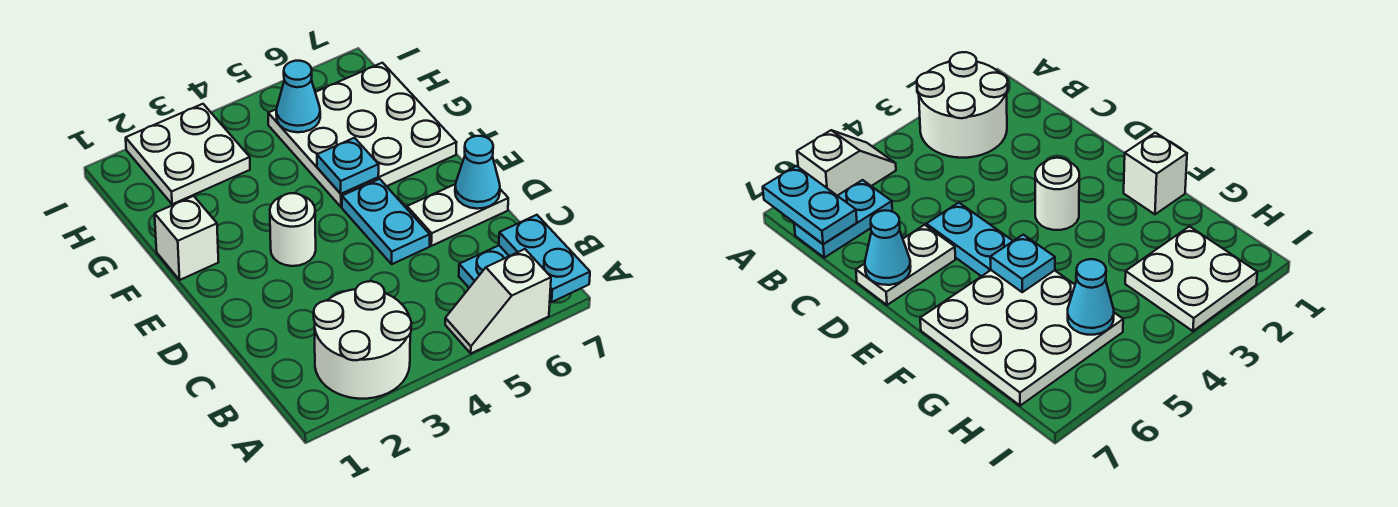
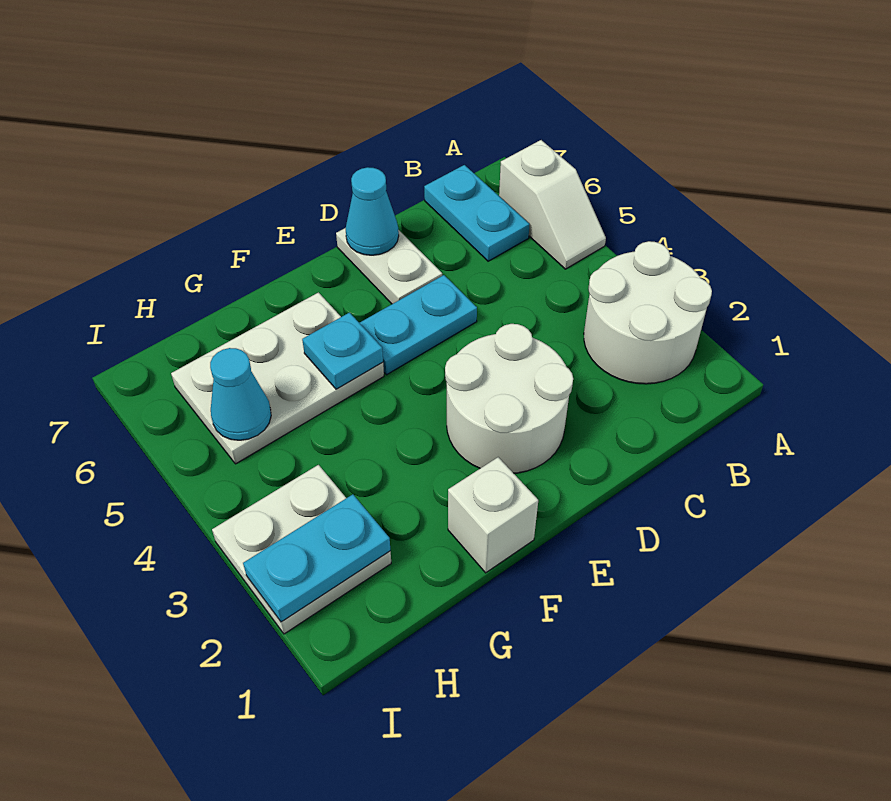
cyan 1x2 plate [499,215,590,302] -> cyan 1x2 plate moved to [243,494,390,622]
white 1x1 round brick [270,193,316,266] -> white 2x2 round brick [445,324,573,473]
white 3x3 plate [268,63,457,207] -> white 2x3 plate [171,292,384,464]

